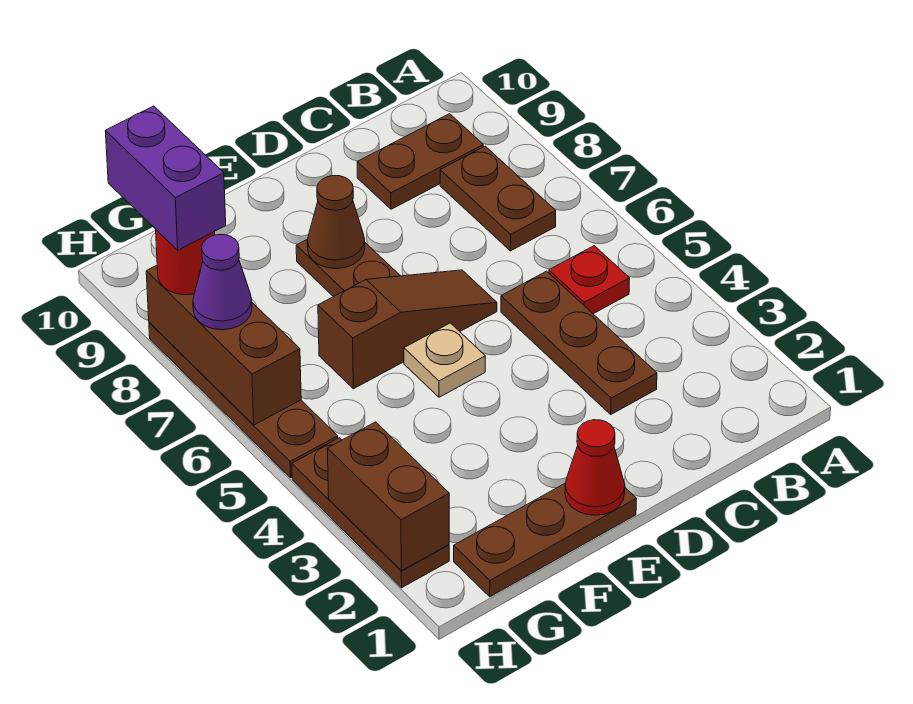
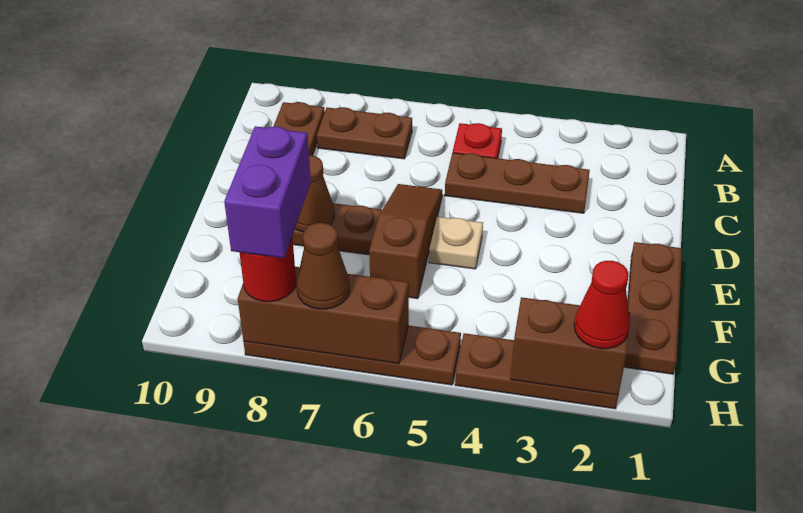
red 1x1 cone [565,420,625,515] -> red 1x1 cone moved to [574,261,630,349]
purple 1x1 cone [193,235,252,330] -> brown 1x1 cone [297,223,350,309]
purple 1x2 brick [106,106,226,250] -> purple 1x2 brick turned to [224,126,311,258]

